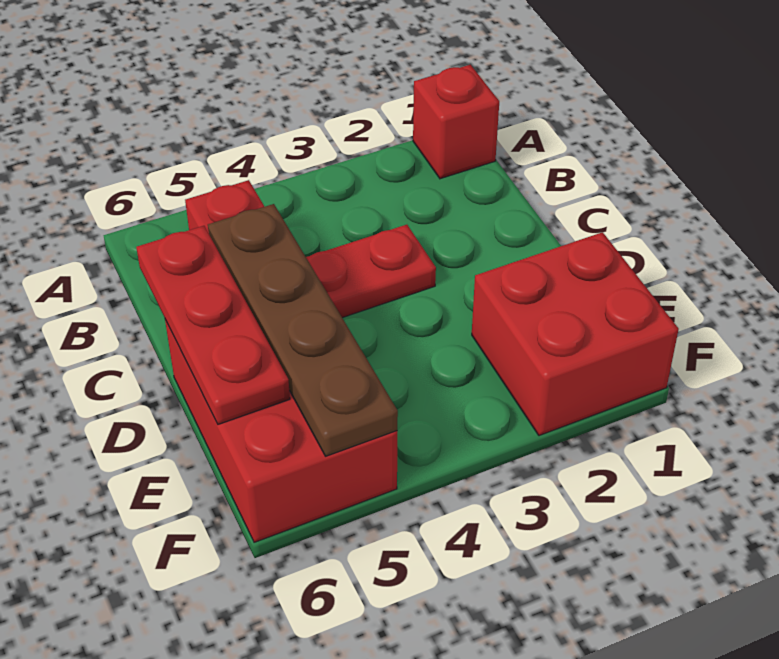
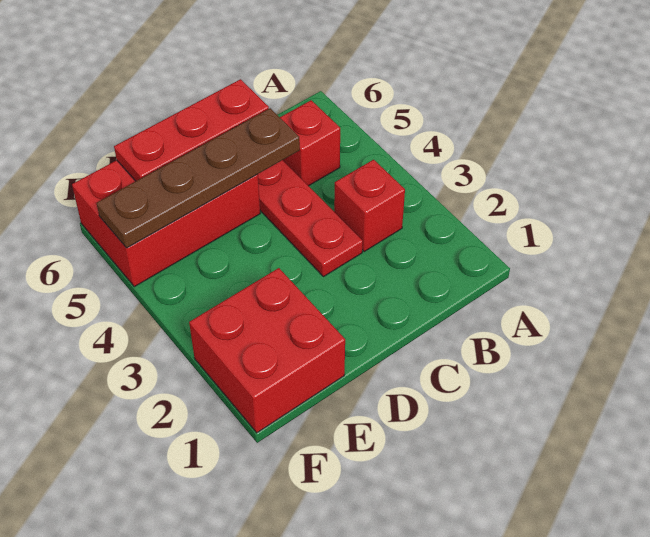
red 1x1 brick [413,65,499,179] -> red 1x1 brick moved to [334,160,405,251]

